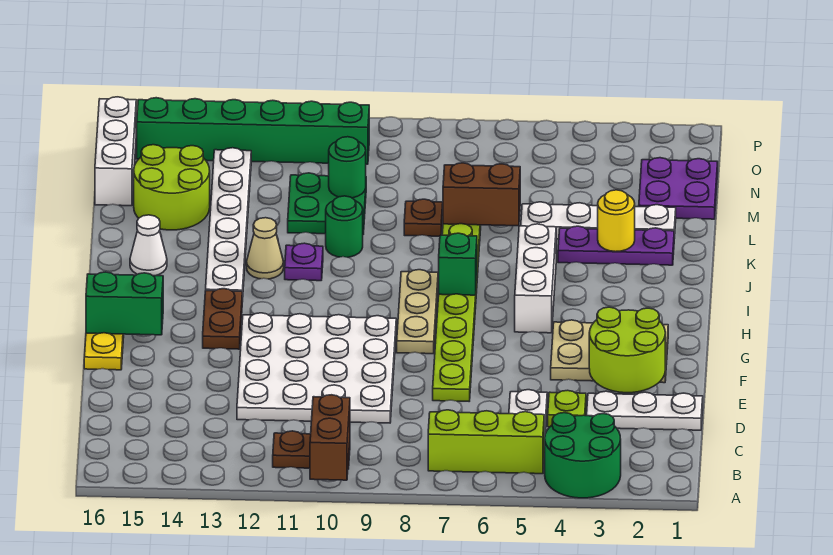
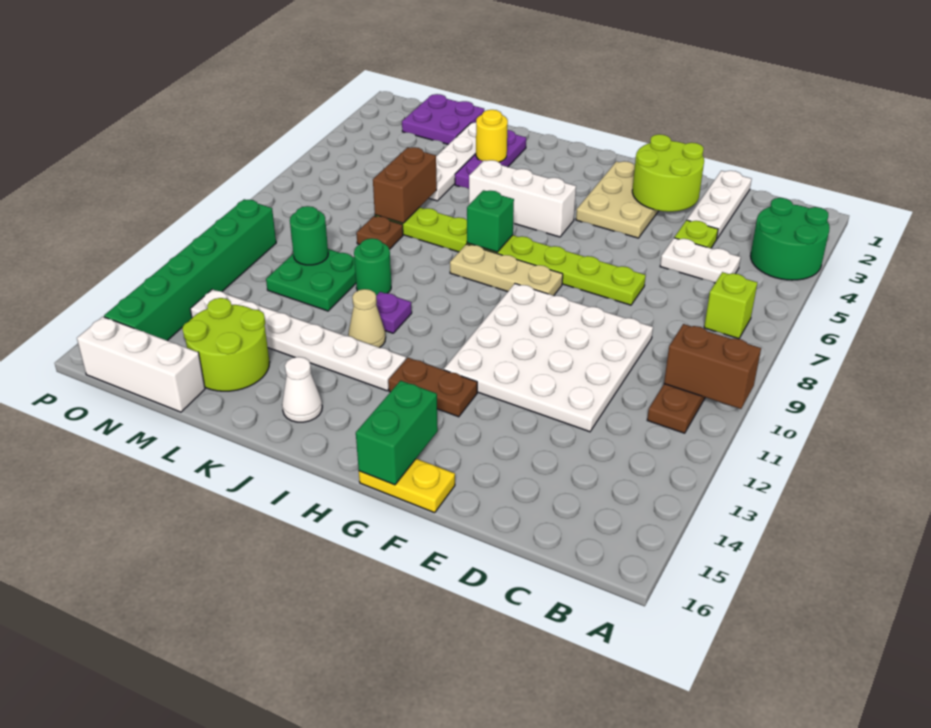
lime 1x3 brick [428,410,544,474] -> lime 1x1 brick [704,272,757,339]

